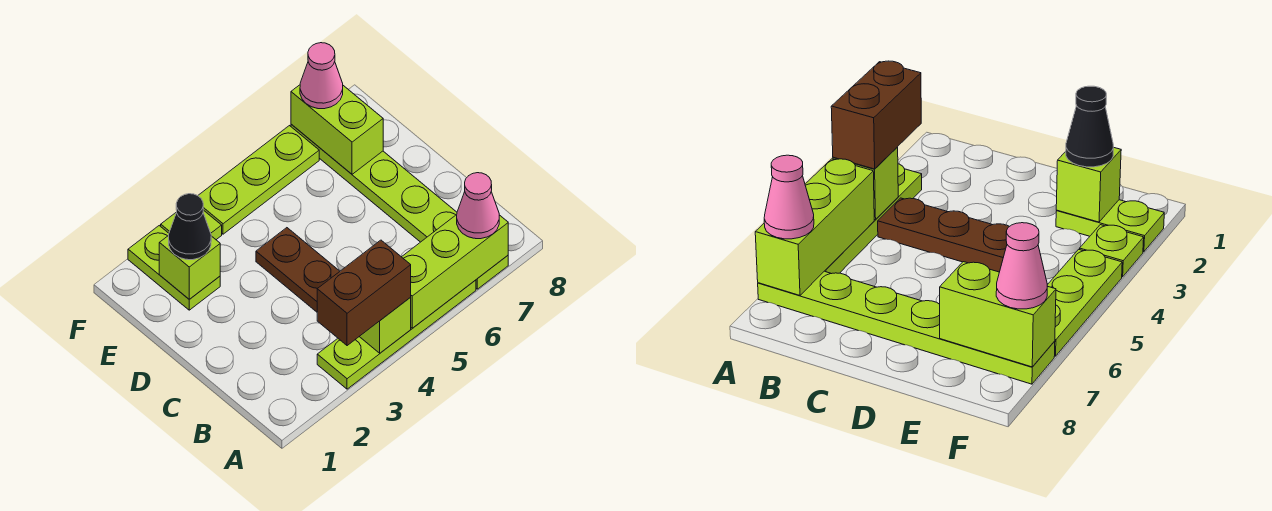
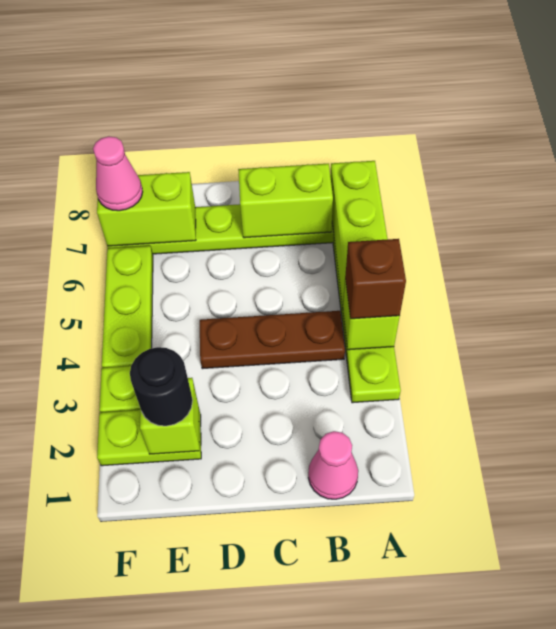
brown 1x2 brick [317,240,411,346] -> brown 1x1 brick [345,239,406,319]
pink 1x1 cone [457,173,499,239] -> pink 1x1 cone moved to [308,431,358,499]
none -> lime 1x2 brick [238,164,333,238]
black 1x1 cone [169,194,211,260] -> black 1x1 round brick [130,347,193,426]

